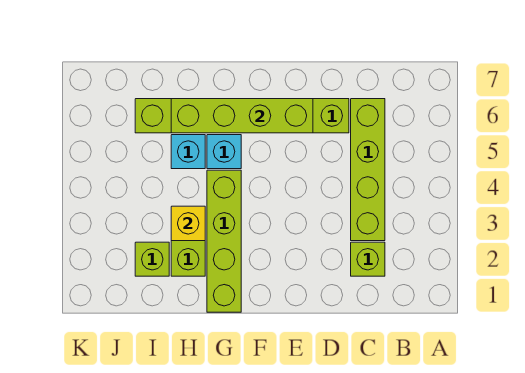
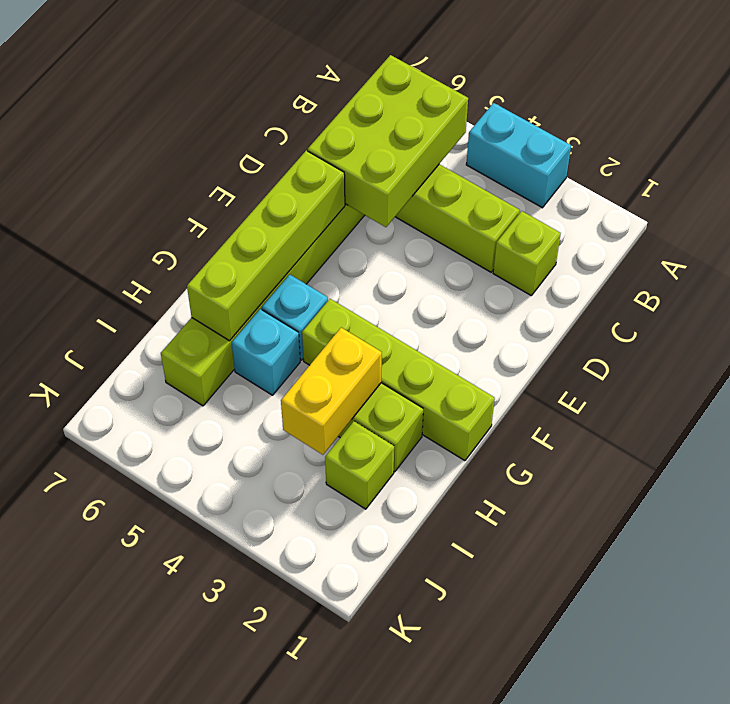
none -> cyan 1x2 brick [466,103,571,208]
none -> lime 2x3 brick [308,55,468,227]
yellow 1x1 brick [171,206,205,241] -> yellow 1x2 brick [281,328,382,455]

